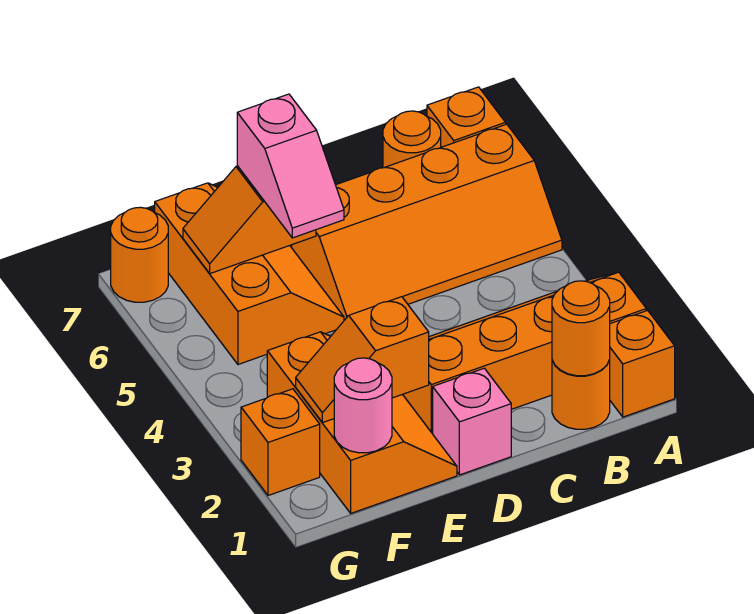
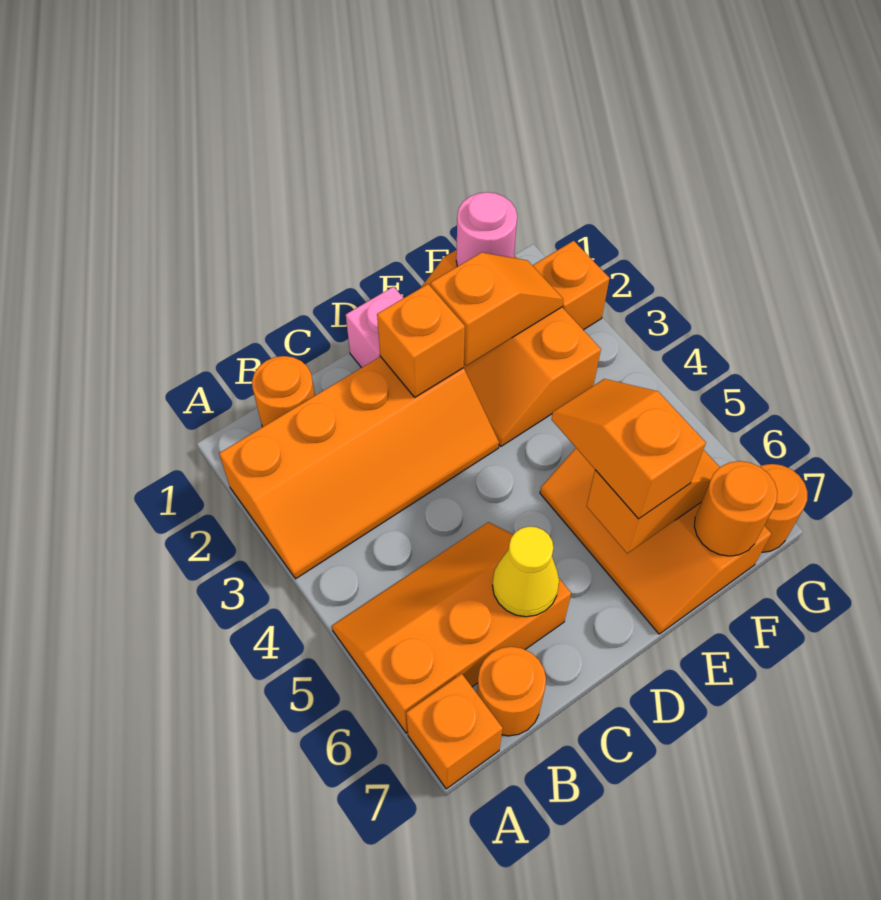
orange 1x1 brick [610,310,675,417] -> orange 1x1 brick moved to [377,284,465,397]
orange 2x4 slope [292,124,562,320] -> orange 2x3 slope [332,522,571,733]
orange 1x1 round brick [552,281,610,376] -> orange 1x1 round brick moved to [694,461,777,556]
none -> yellow 1x1 cone [492,526,559,617]
pink 1x2 slope [237,94,344,238] -> orange 1x2 slope [552,379,706,519]

